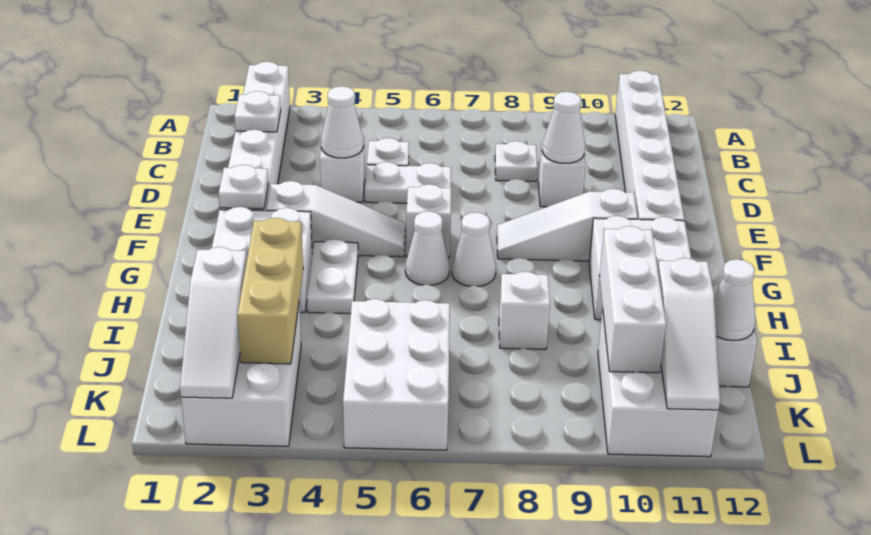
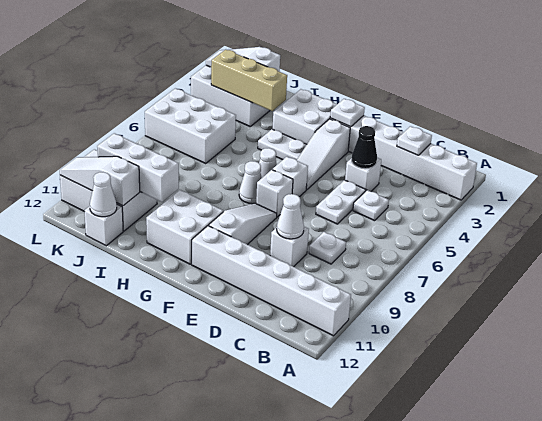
white 1x1 cone [321,86,363,158] -> black 1x1 cone [352,126,377,169]
white 1x1 brick [499,272,550,349] -> white 1x1 brick moved to [256,170,293,217]

